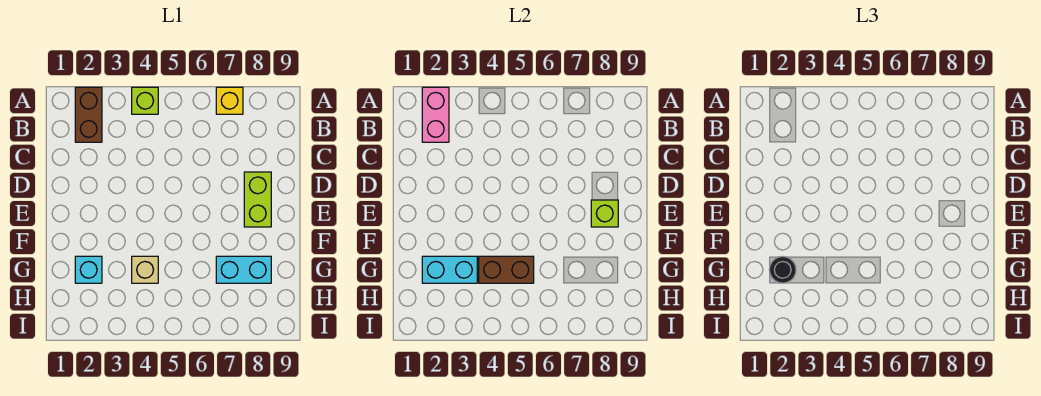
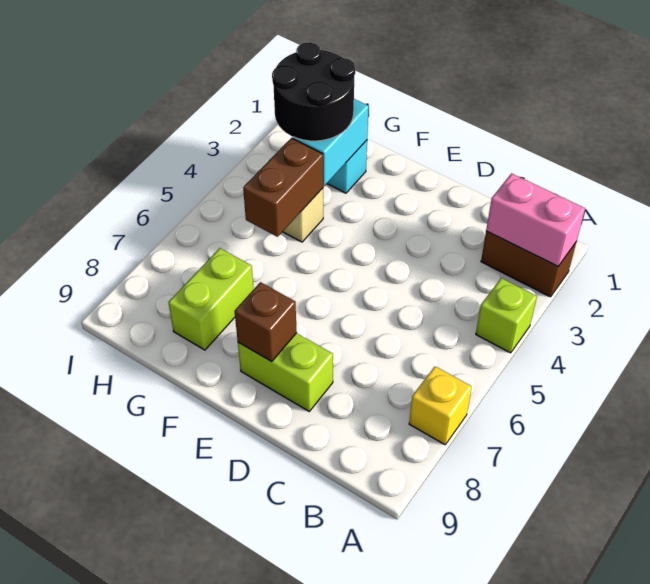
lime 1x1 brick [591,200,618,227] -> brown 1x1 brick [235,282,297,362]
black 1x1 round brick [769,256,796,283] -> black 2x2 round brick [272,42,355,141]
cyan 1x2 brick [216,256,271,283] -> lime 1x2 brick [168,248,254,350]

